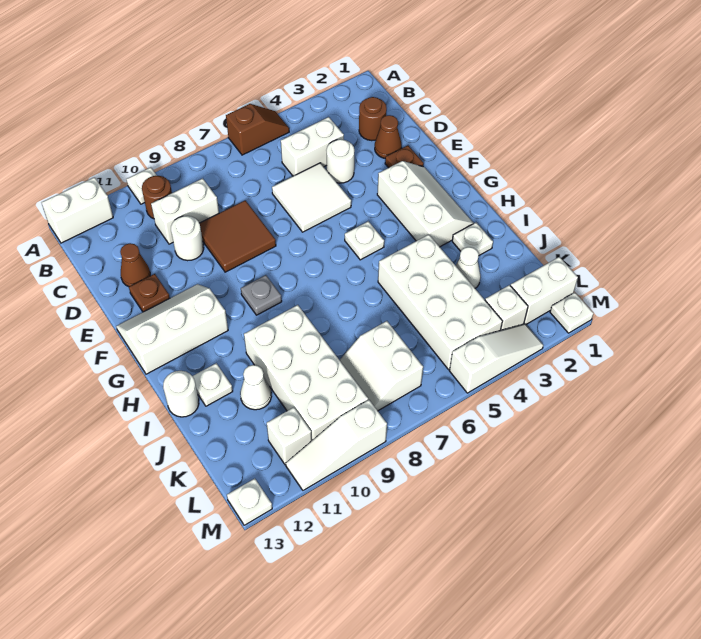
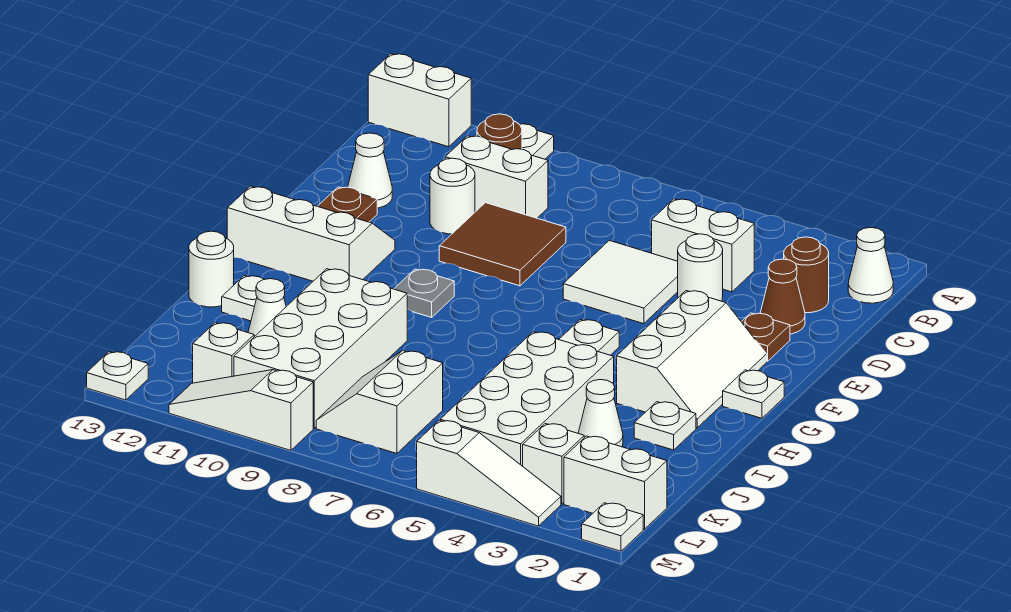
brown 1x2 slope [226,104,289,155] -> none
none -> white 1x1 cone [848,228,893,303]
brown 1x1 cone [120,243,150,287] -> white 1x1 cone [348,133,392,208]
none -> white 1x1 plate [723,370,784,418]

